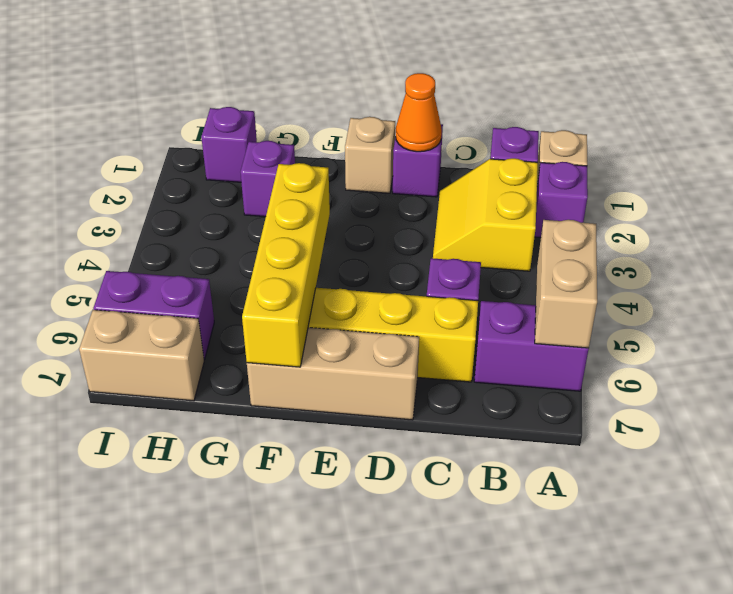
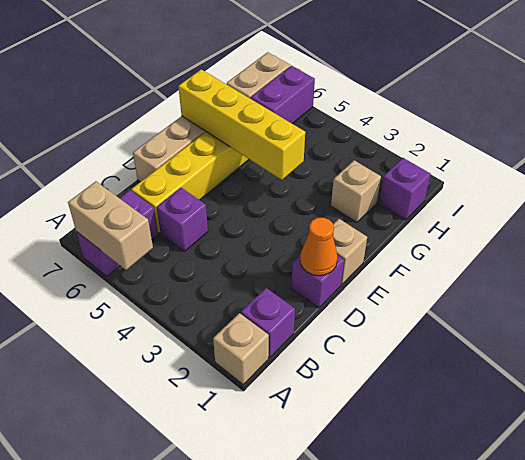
purple 1x1 brick [535,162,588,238] -> none
yellow 2x2 slope [433,158,538,271] -> none
purple 1x1 brick [241,141,295,217] -> tan 1x1 brick [331,160,381,222]

